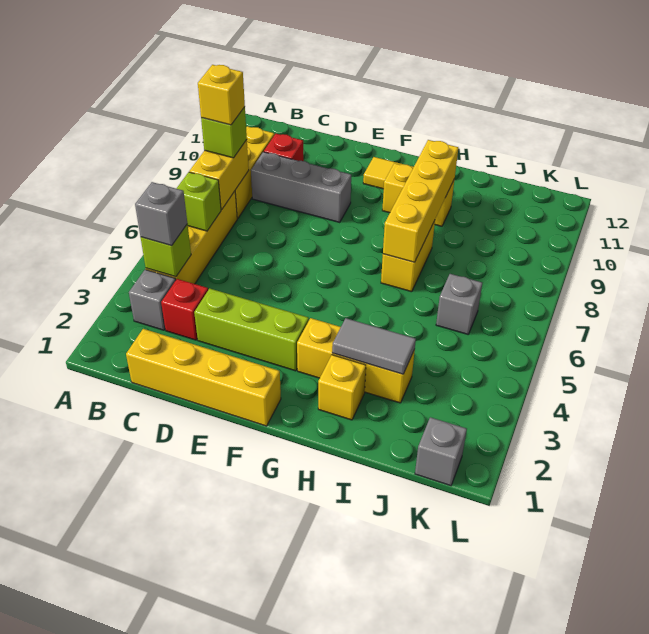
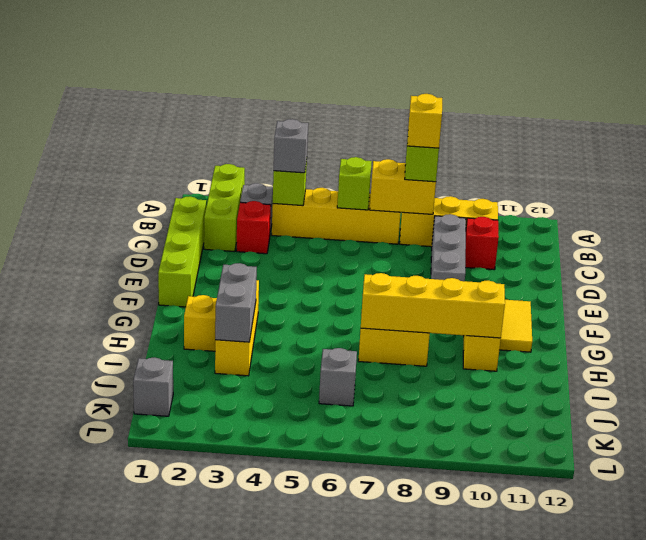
yellow 1x4 brick [126,329,281,426] -> lime 1x4 brick [158,197,206,307]
lime 1x3 brick [194,288,309,371] -> lime 1x3 brick moved to [204,164,245,252]
grey 1x2 tile [332,318,416,374] -> grey 1x2 brick [215,263,257,342]

